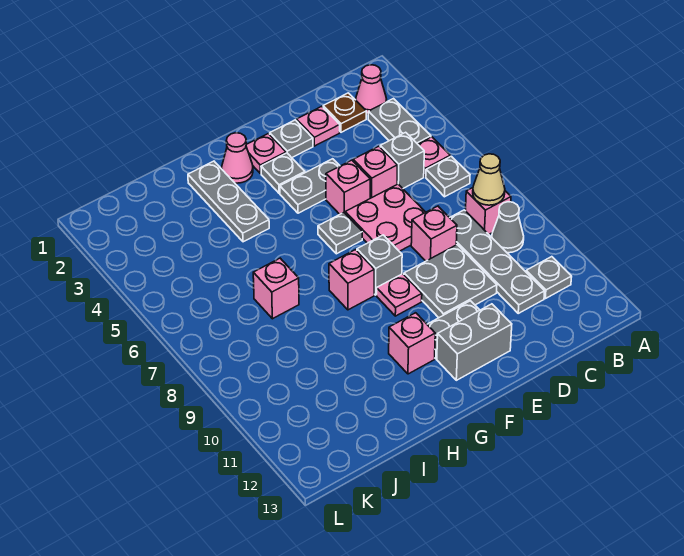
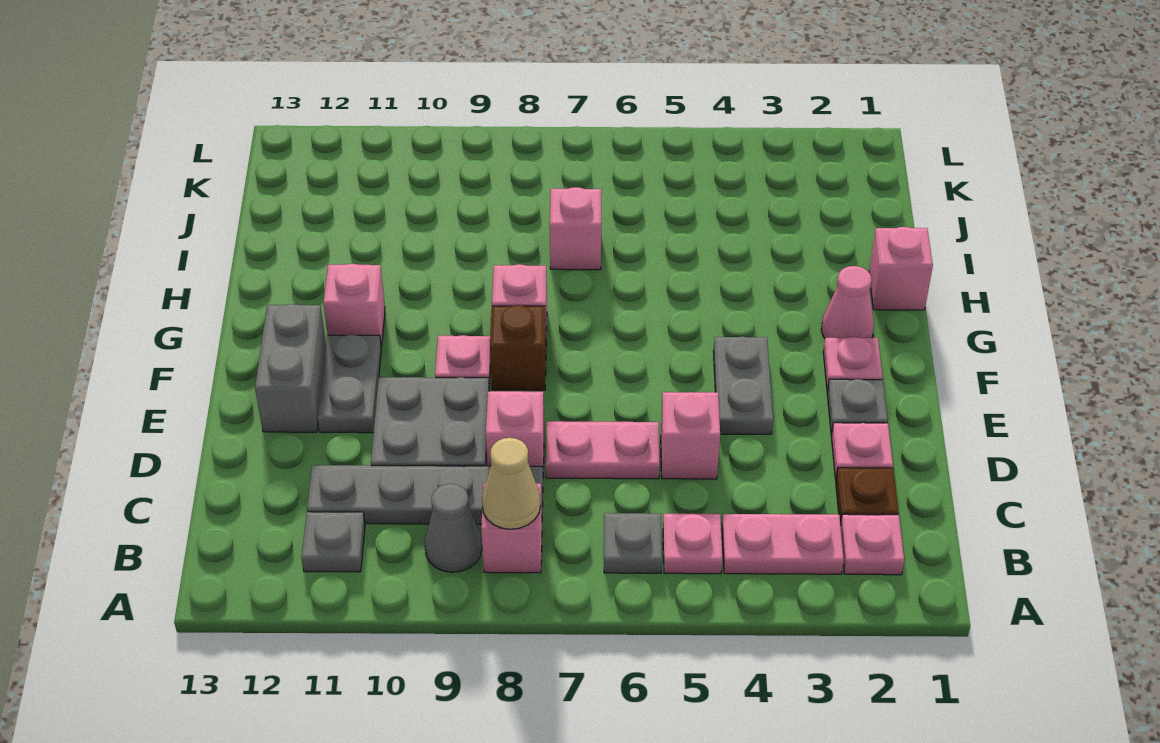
pink 1x1 cone [356,65,387,114] -> pink 1x1 plate [840,514,904,575]
grey 1x2 plate [368,99,431,144] -> pink 1x2 plate [722,514,844,574]
grey 1x1 brick [380,132,424,188] -> none
pink 2x2 plate [345,184,426,251] -> pink 1x2 plate [546,421,660,479]
pink 1x1 brick [326,160,370,214] -> pink 1x1 brick moved to [869,227,933,310]
grey 1x1 plate [261,153,305,193] -> none
grey 1x1 plate [318,213,362,254] -> none
grey 1x1 brick [357,235,402,295] -> brown 1x1 brick [490,305,546,390]
grey 1x3 plate [188,161,269,242] -> none

